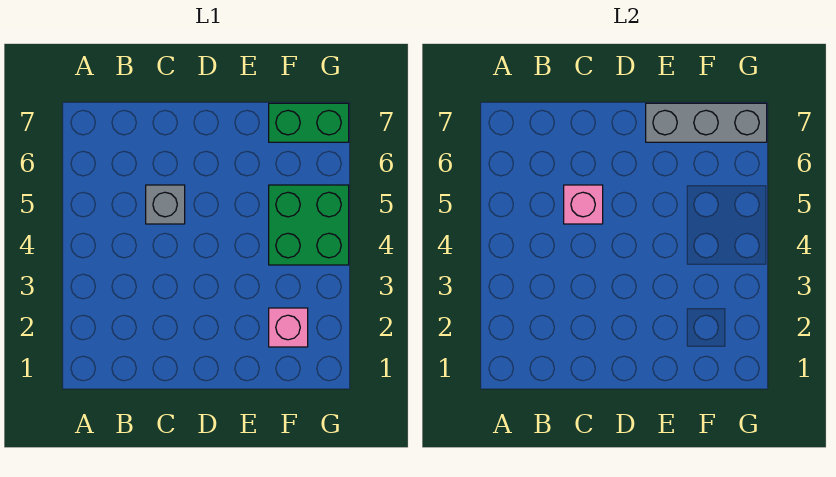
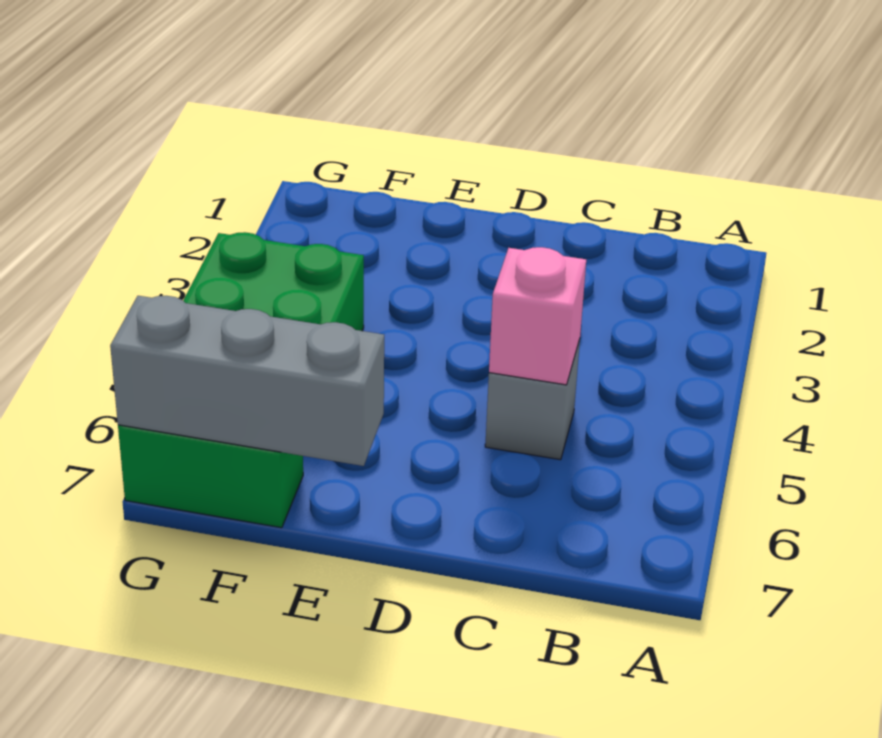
pink 1x1 brick [269,308,308,347] -> none

